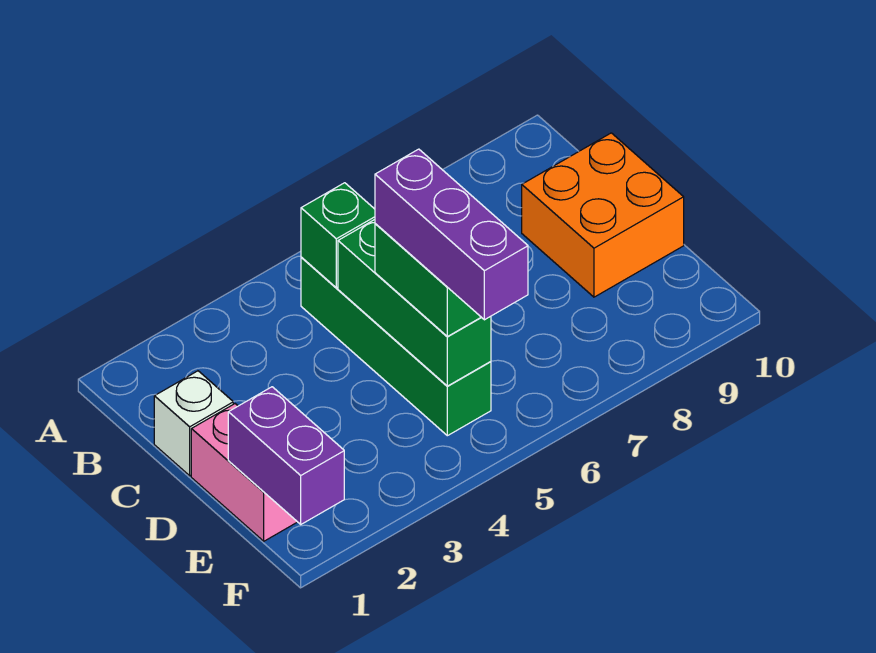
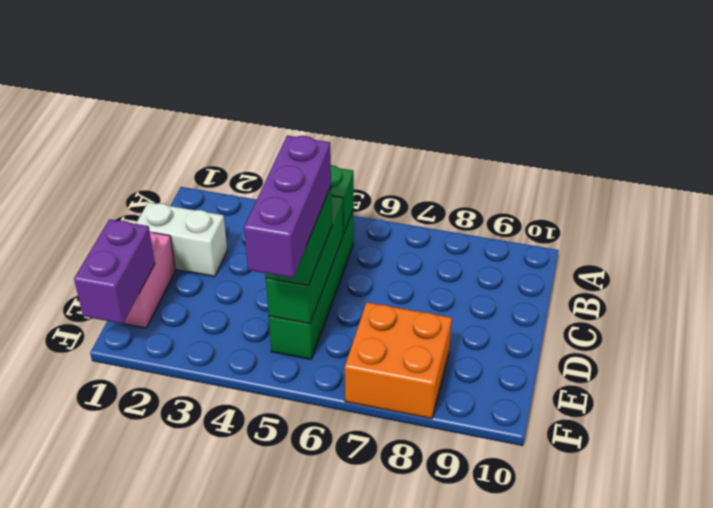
white 1x1 brick [154,371,233,476] -> white 1x2 brick [136,202,227,277]
orange 2x2 brick [522,133,684,297] -> orange 2x2 brick moved to [345,302,452,419]

